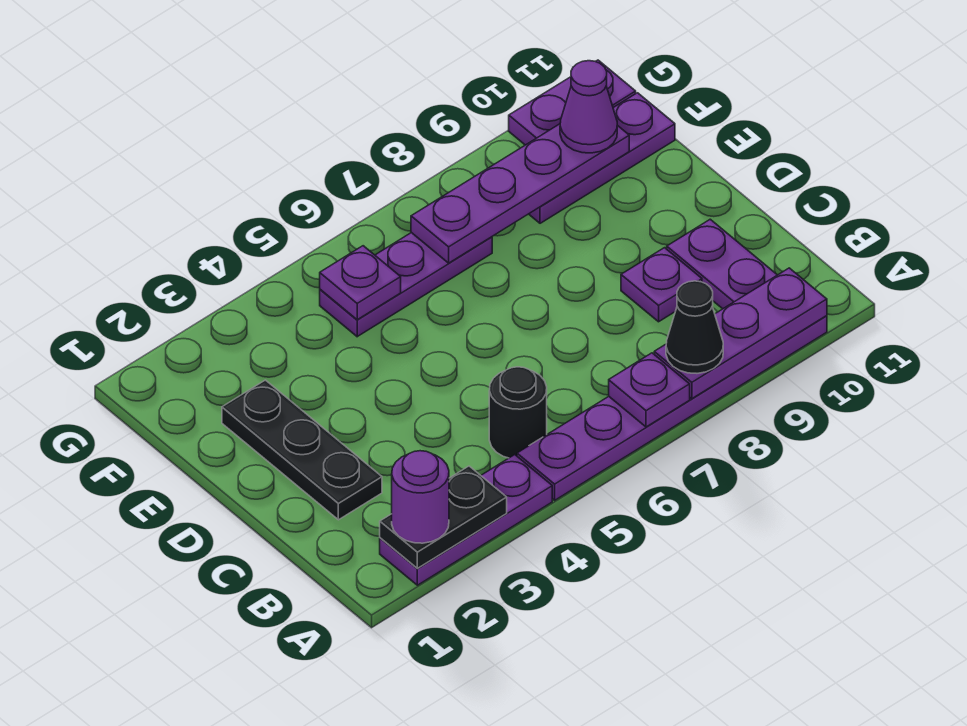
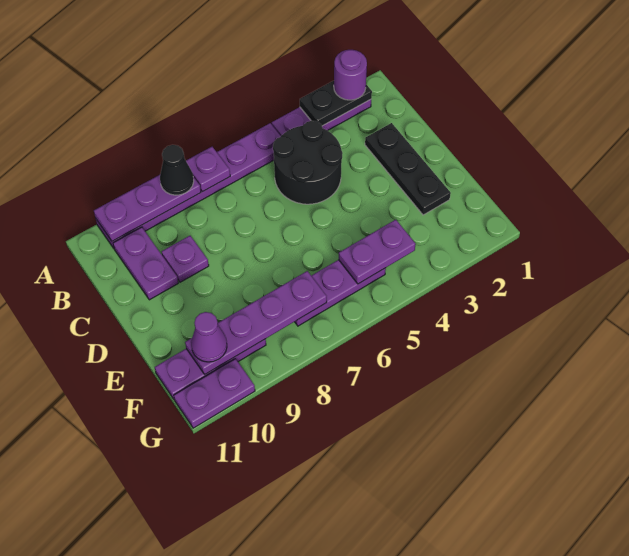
black 1x1 round brick [489,367,547,458] -> black 2x2 round brick [273,121,342,204]
purple 1x1 plate [320,246,401,320] -> purple 1x2 plate [339,220,415,284]

